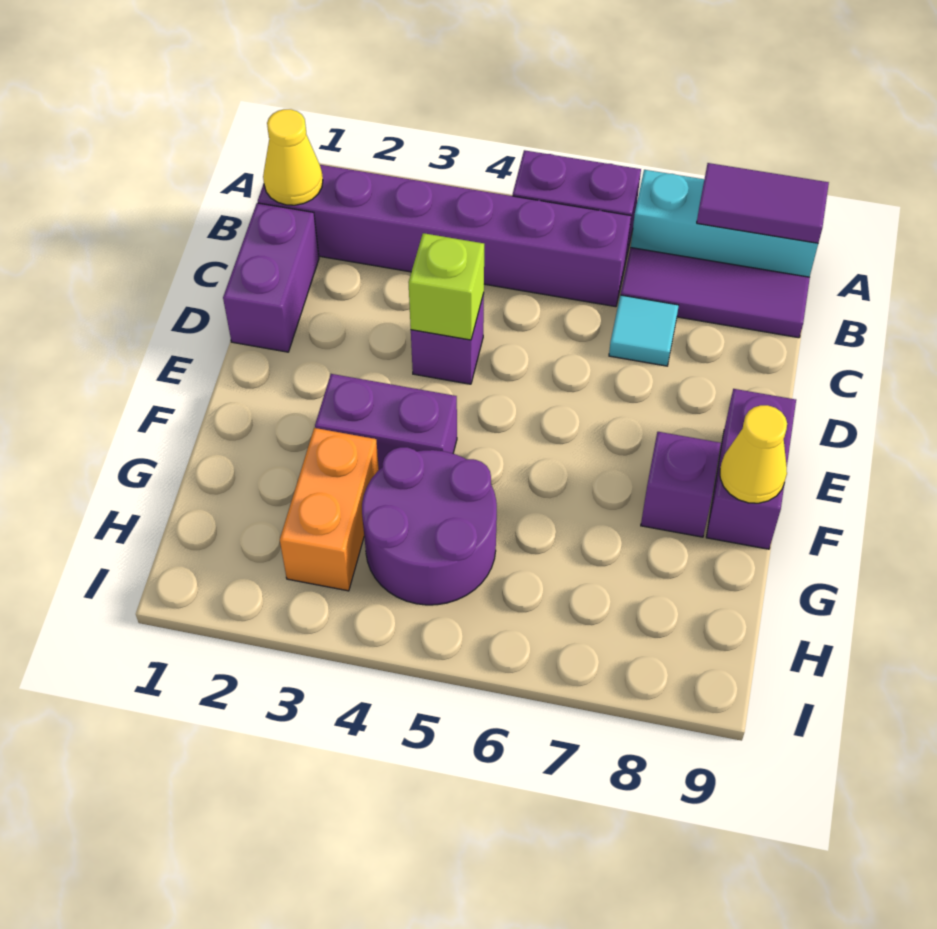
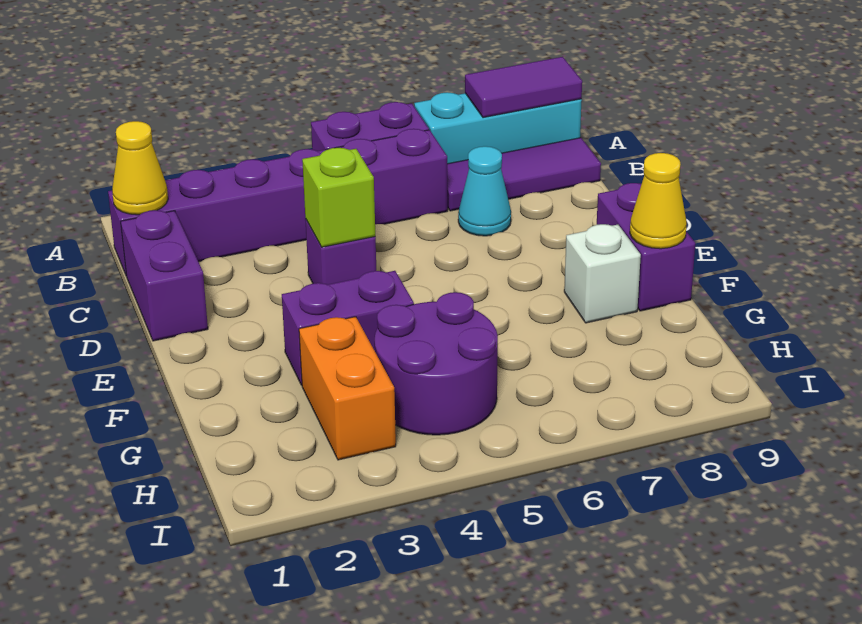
cyan 1x1 tile [609,295,679,366] -> cyan 1x1 cone [458,146,511,236]
purple 1x1 brick [641,432,721,537] -> white 1x1 brick [564,224,641,323]

